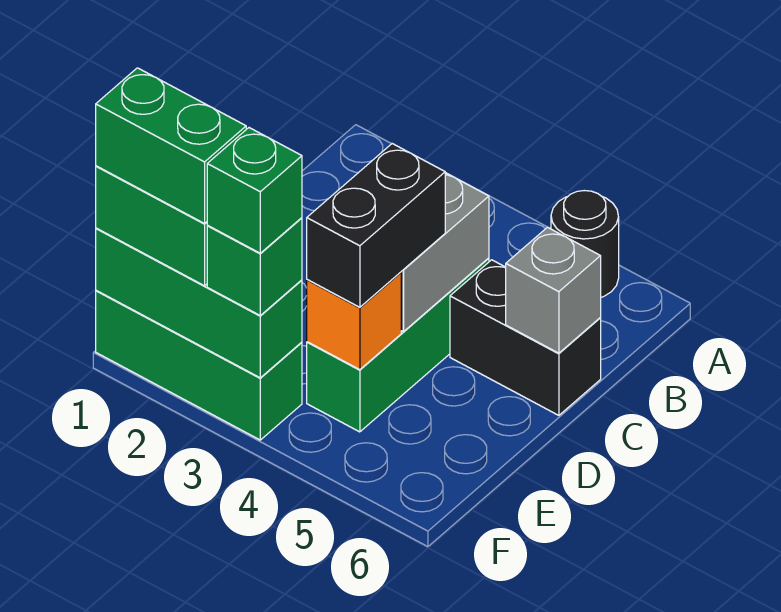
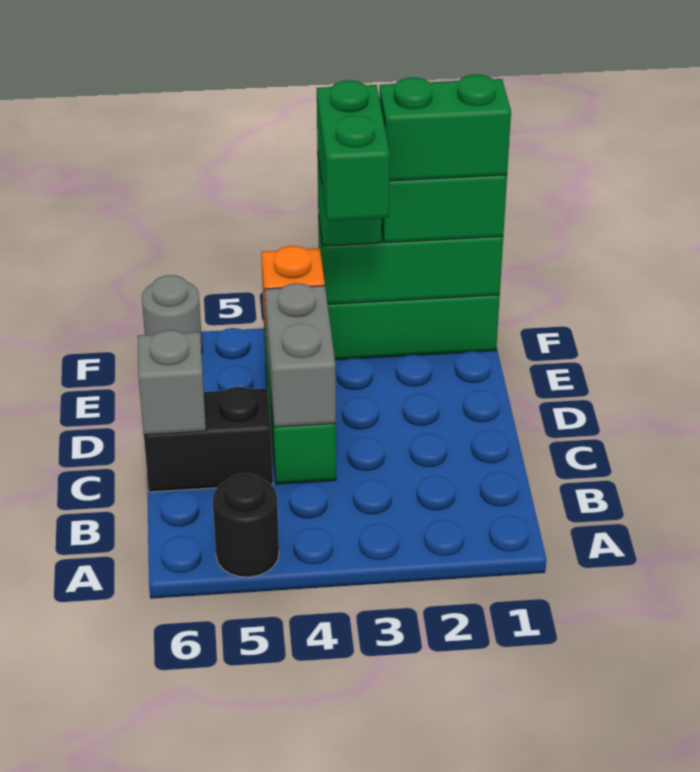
black 1x2 brick [307,144,445,307] -> none
green 1x1 brick [207,128,302,253] -> green 1x2 brick [317,80,390,221]
none -> grey 1x1 round brick [142,275,202,353]

